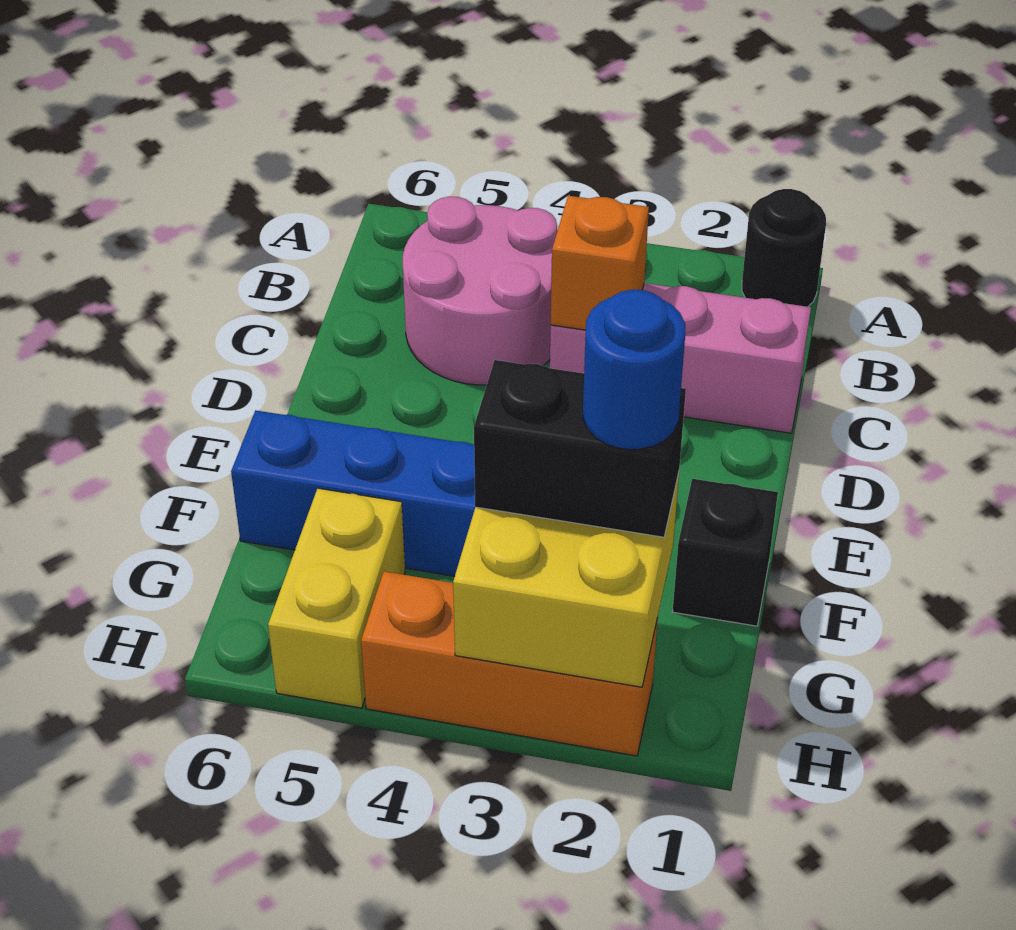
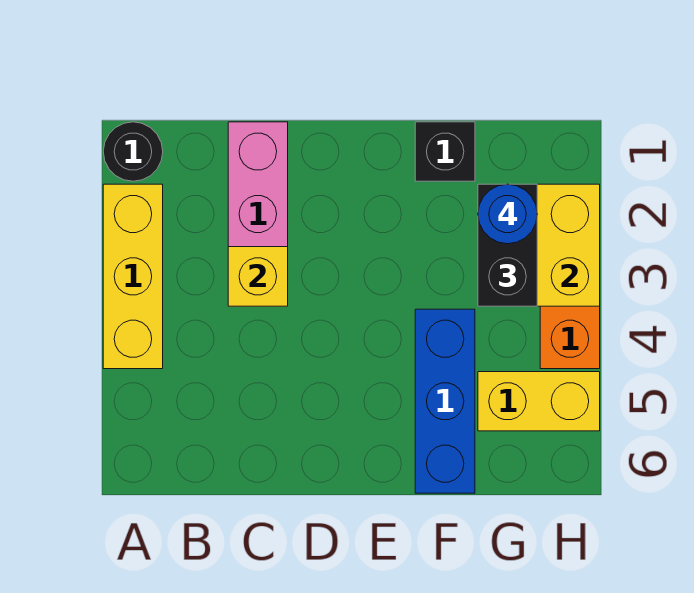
none -> yellow 1x3 brick [103,184,163,369]
pink 2x2 round brick [403,197,557,385] -> none
orange 1x1 brick [551,196,649,330] -> yellow 1x1 brick [228,247,288,306]

